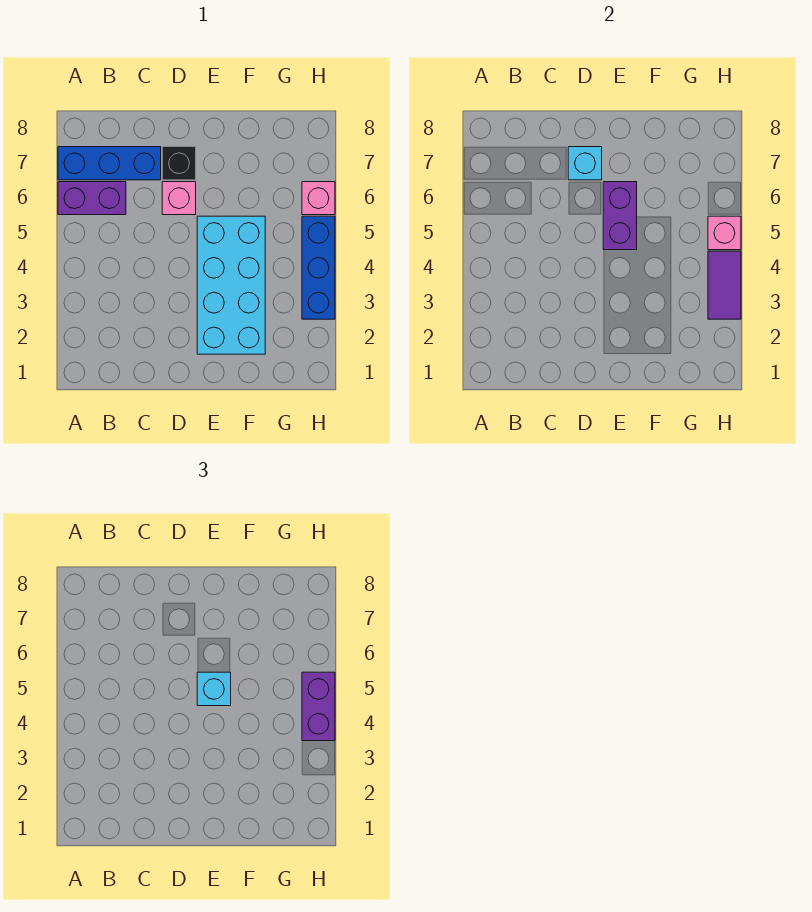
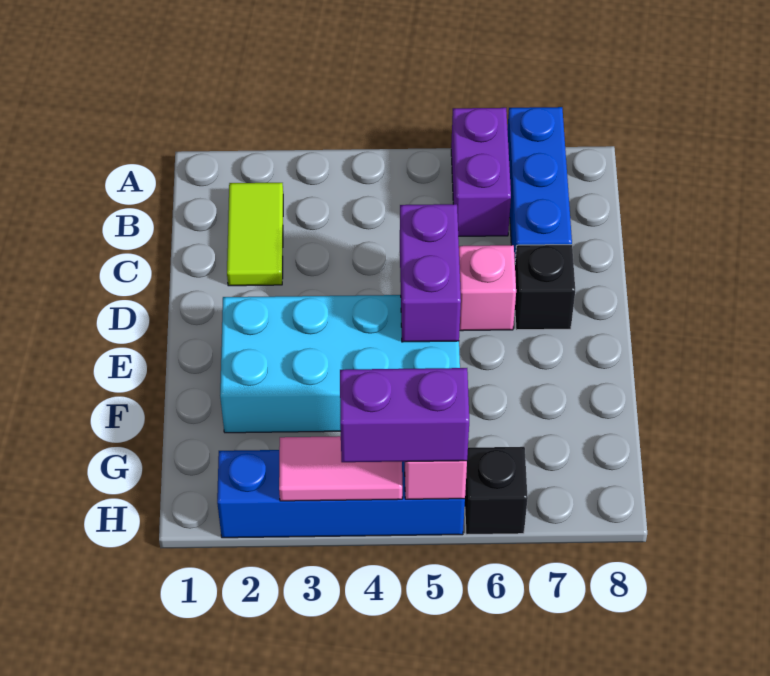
none -> lime 1x2 tile [227,183,283,286]
cyan 1x1 brick [568,147,602,180] -> none
purple 1x2 brick [603,182,637,250] -> purple 1x2 brick turned to [400,204,461,342]
cyan 1x1 brick [197,672,231,706] -> none
blue 1x3 brick [302,216,335,319] -> blue 1x4 brick [217,450,465,538]
purple 1x2 tile [708,251,741,319] -> pink 1x2 tile [279,436,402,501]
pink 1x1 brick [302,182,335,215] -> black 1x1 brick [465,447,528,535]

